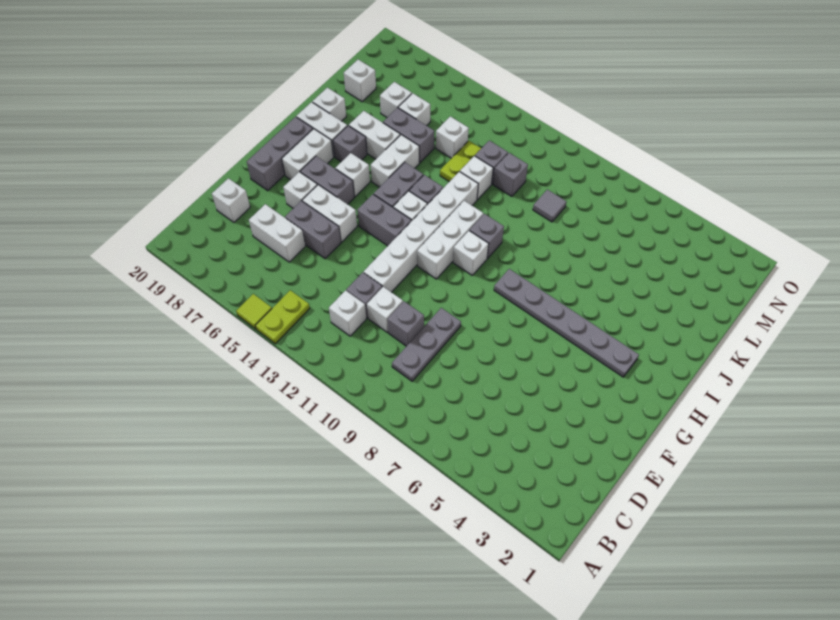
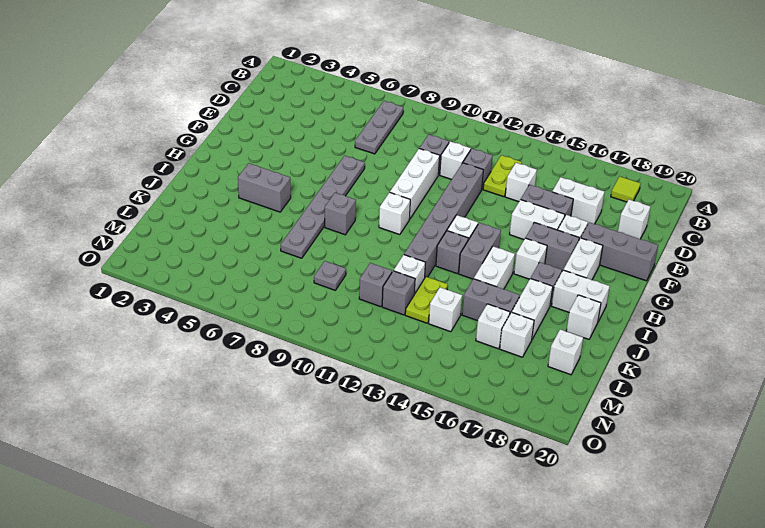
lime 1x2 plate [255,290,310,344] -> lime 1x2 plate moved to [483,155,522,197]
lime 1x1 tile [236,294,272,329] -> lime 1x1 tile moved to [611,176,641,202]
grey 1x3 plate [392,308,461,381] -> grey 1x3 plate moved to [355,101,403,154]
white 1x1 brick [329,290,366,336] -> white 1x1 brick moved to [505,163,537,202]
white 1x6 brick [364,172,478,292] -> grey 1x6 brick [404,163,483,277]
grey 1x3 brick [247,117,313,191] -> grey 1x3 brick turned to [581,222,658,281]
white 1x3 brick [417,201,483,279] -> white 1x3 brick moved to [390,149,440,219]
grey 1x2 brick [357,194,411,246] -> grey 1x2 brick moved to [238,163,291,212]
grey 1x6 plate [494,269,639,377] -> grey 1x6 plate turned to [281,156,365,258]
grey 1x1 brick [470,214,504,258] -> grey 1x1 brick moved to [325,193,356,235]
white 1x2 brick [349,111,400,159] -> white 1x2 brick turned to [512,278,553,339]
grey 1x1 tile [533,189,567,222] -> grey 1x1 plate [314,261,346,290]

